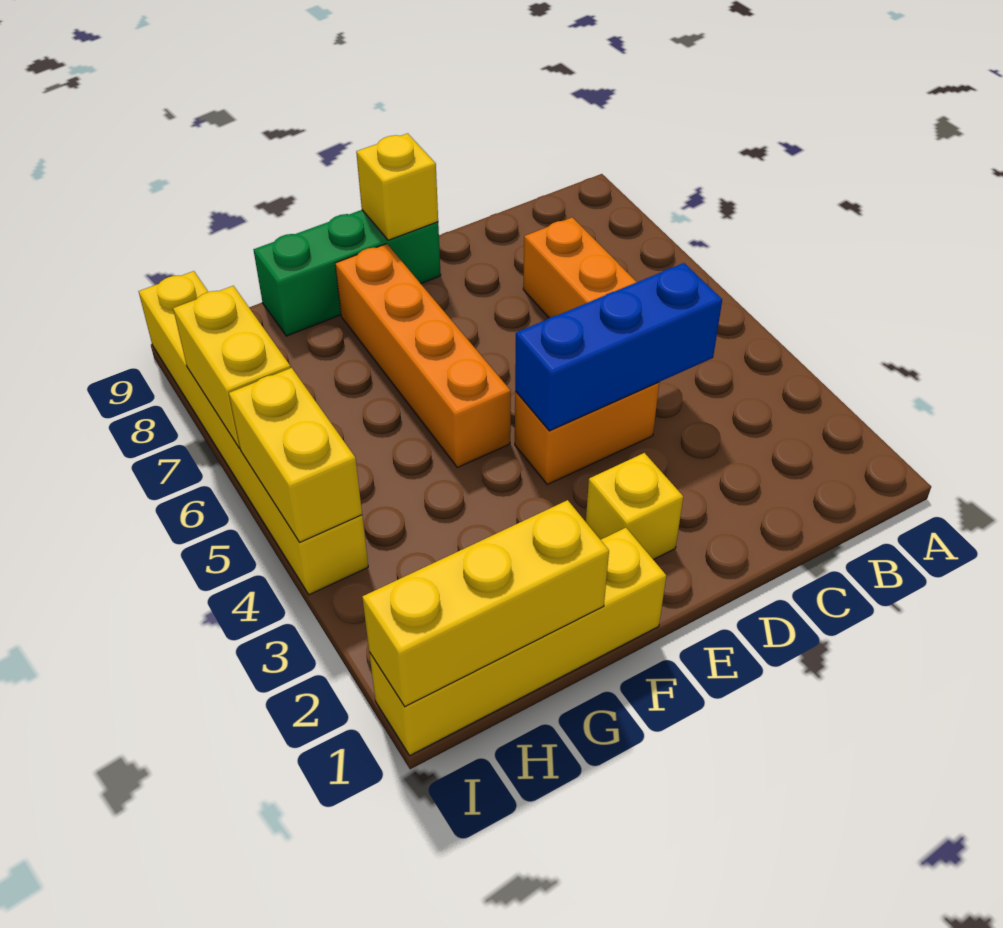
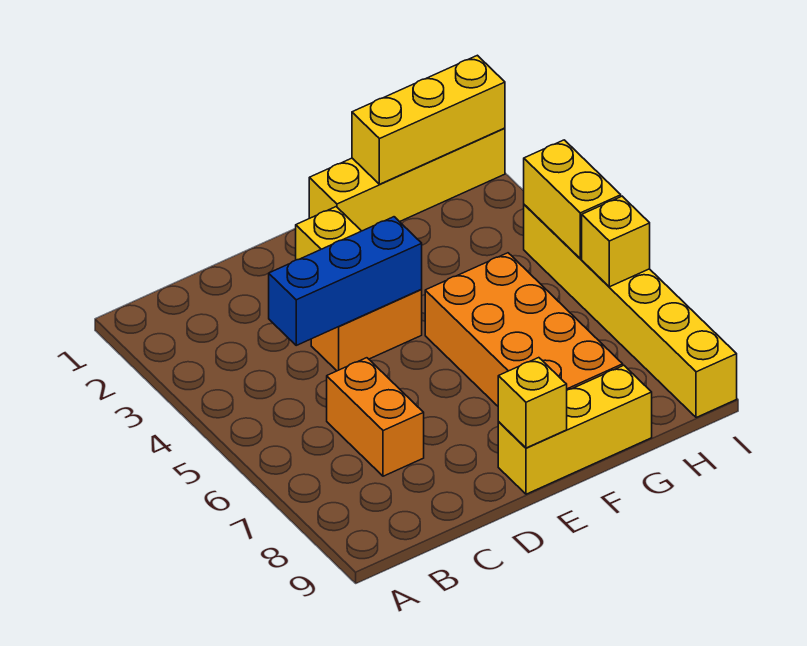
green 1x3 brick [254,210,441,336] -> yellow 1x3 brick [498,365,652,494]
orange 1x4 brick [335,244,511,467] -> orange 2x4 brick [425,253,623,406]
yellow 1x2 brick [173,286,291,448] -> yellow 1x1 brick [582,196,650,287]

